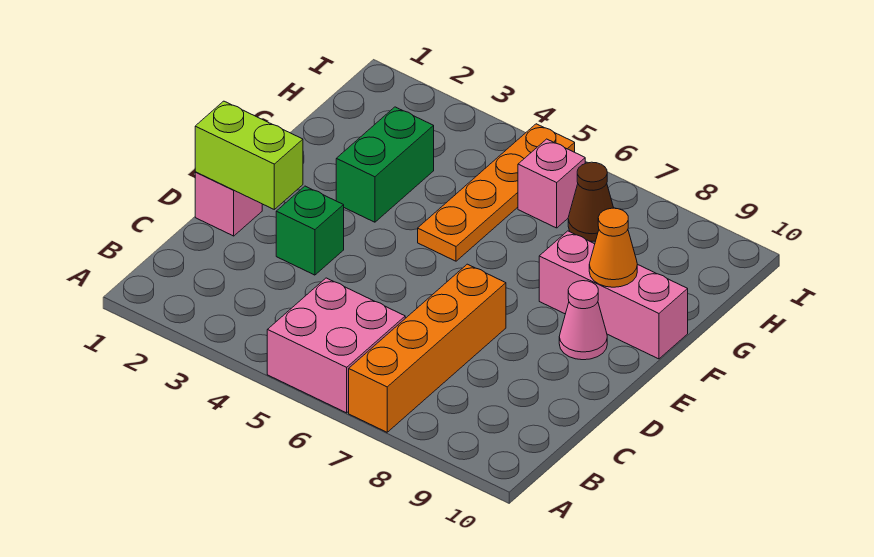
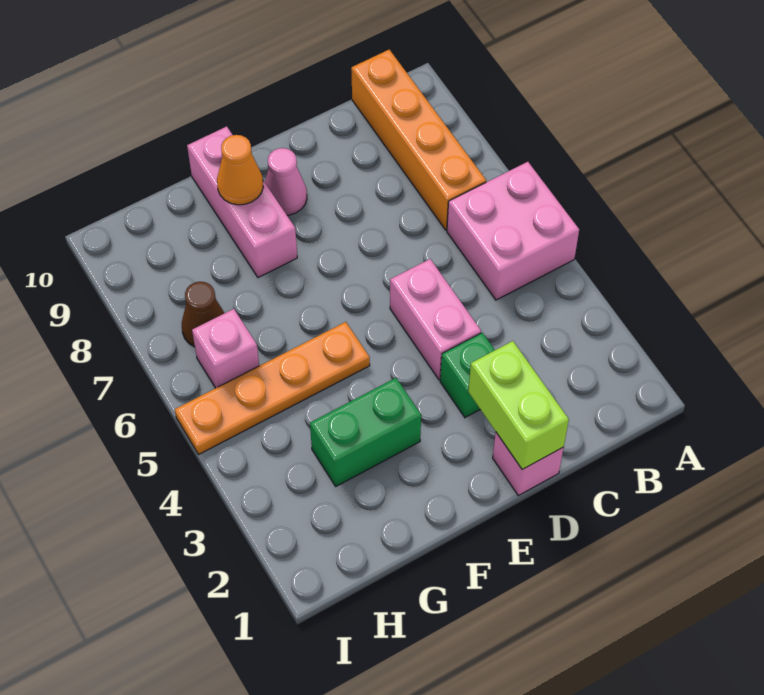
orange 1x4 brick [349,264,506,432] -> orange 1x4 brick turned to [351,50,486,230]
none -> pink 1x2 brick [390,259,481,380]

